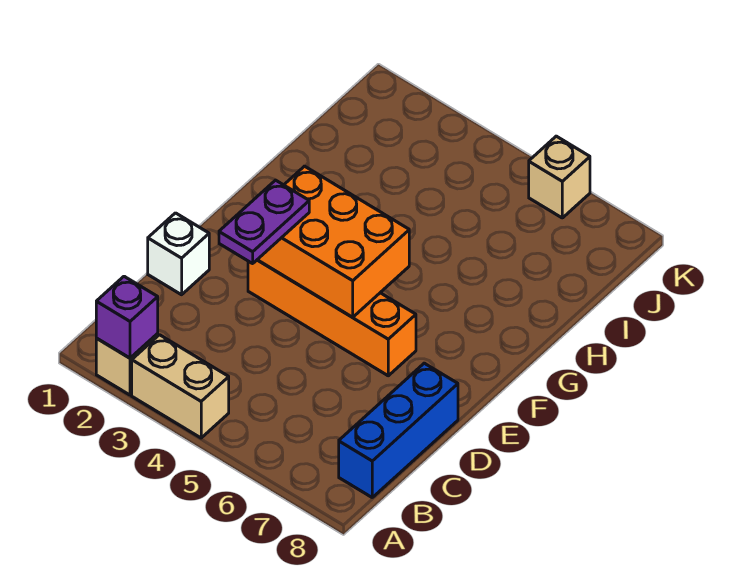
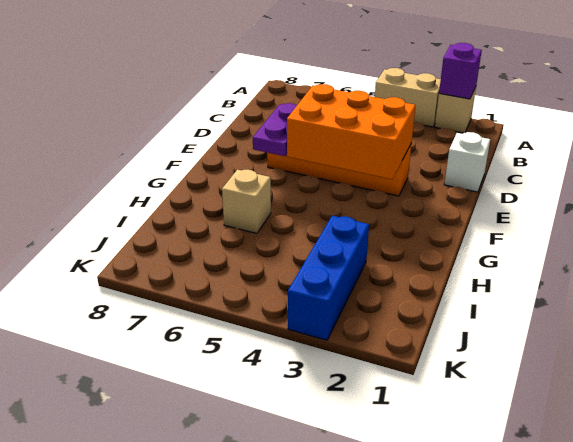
blue 1x3 brick [339,363,458,497] -> blue 1x3 brick moved to [288,216,369,340]
purple 1x2 plate [219,180,309,264] -> purple 1x2 plate moved to [253,103,297,156]
tan 1x1 brick [529,136,590,218] -> tan 1x1 brick moved to [222,170,271,233]

